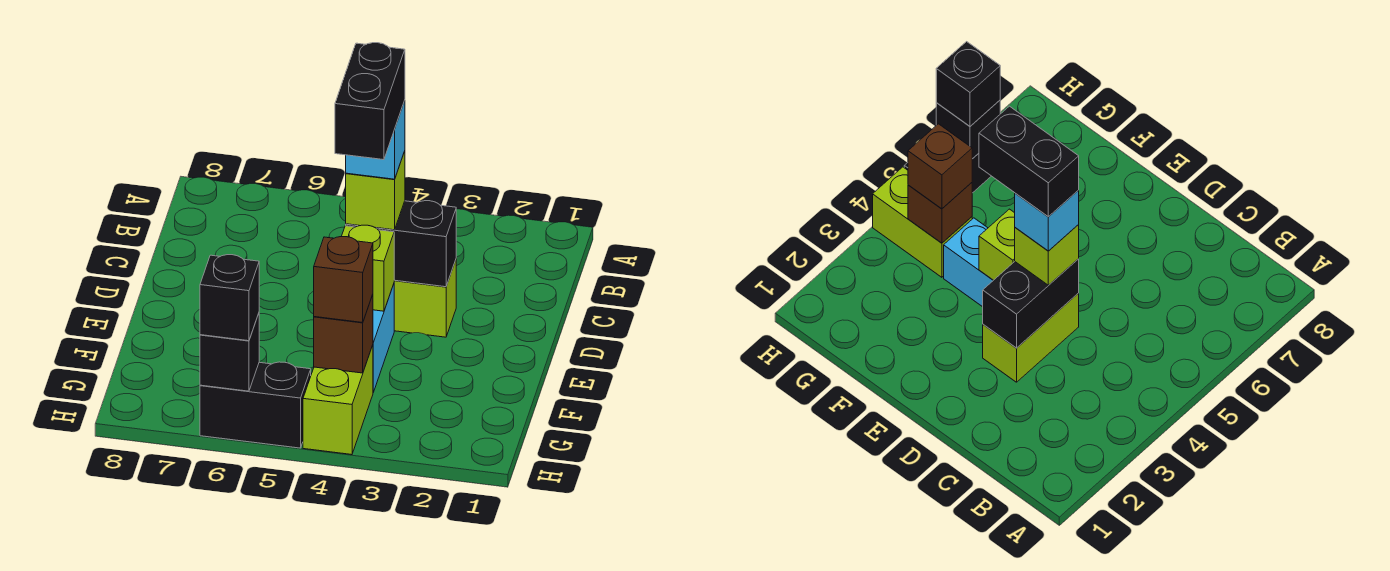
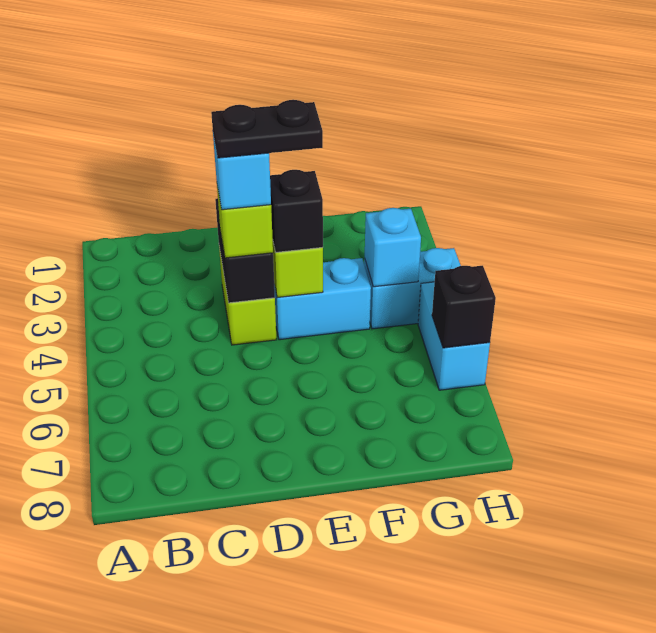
black 1x2 brick [335,43,405,160] -> black 1x2 plate [211,100,323,158]
lime 1x2 brick [303,345,373,455] -> cyan 1x2 brick [364,248,461,329]
brown 1x1 brick [314,295,373,373] -> cyan 1x1 brick [365,208,421,287]
brown 1x1 brick [314,237,373,323] -> none
black 1x2 brick [200,362,311,448] -> cyan 1x2 brick [418,282,490,390]
black 1x1 brick [200,255,259,341] -> black 1x1 brick moved to [270,170,323,253]

